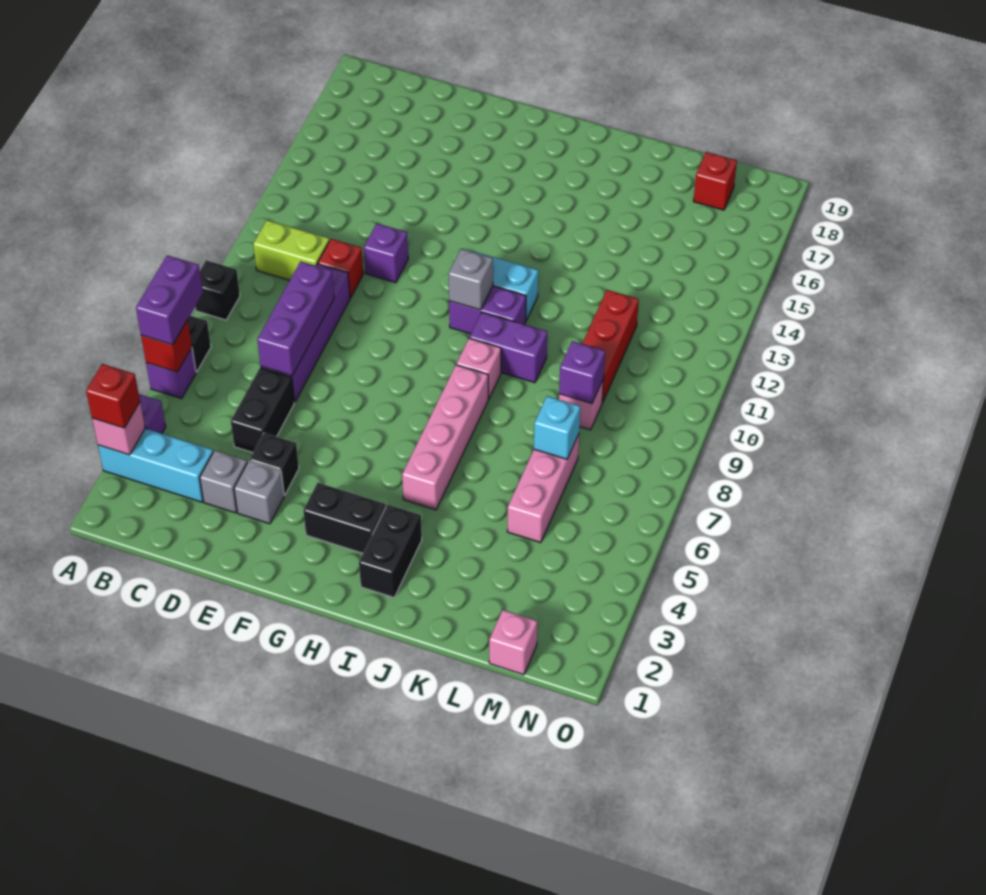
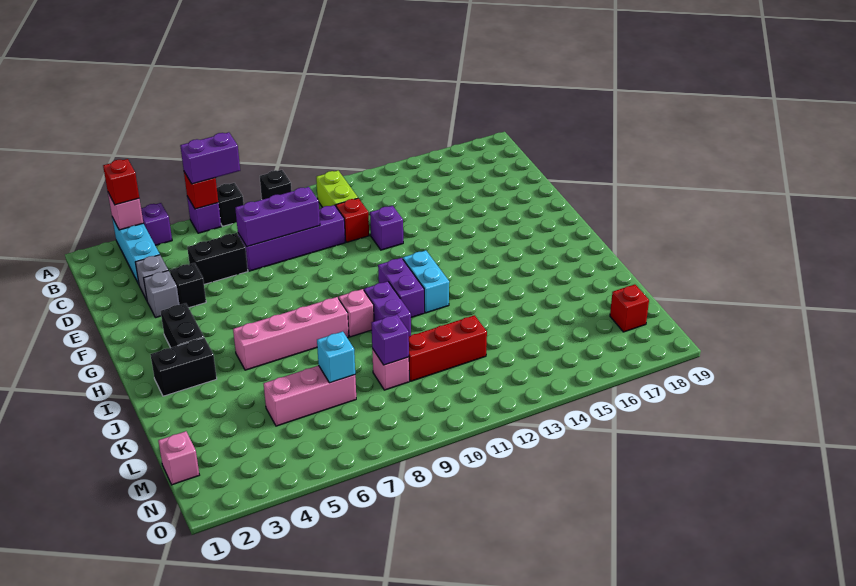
grey 1x1 brick [448,249,493,310] -> none

